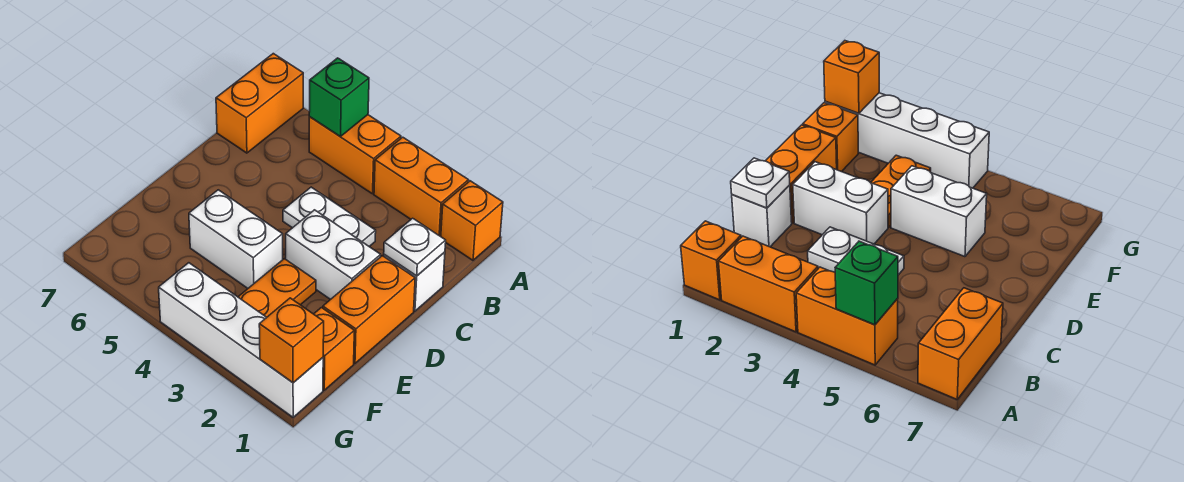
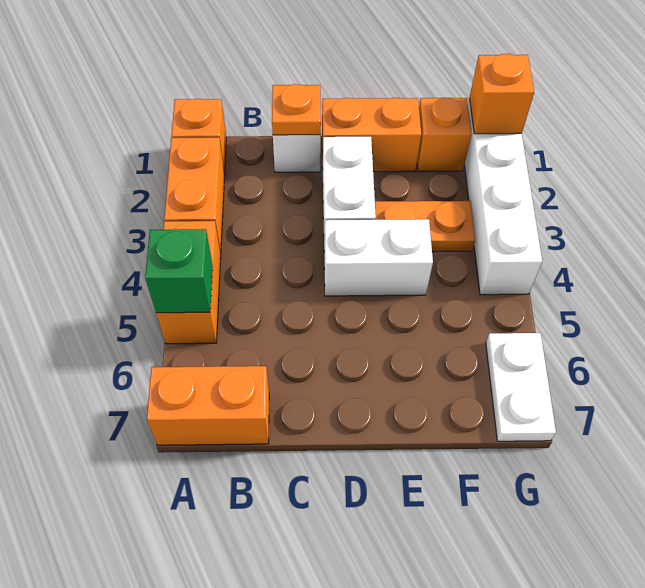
white 1x1 plate [384,218,446,276] -> orange 1x1 plate [272,84,321,135]
white 1x2 plate [283,187,376,246] -> white 1x2 plate moved to [486,333,556,441]
white 1x2 brick [189,190,283,288] -> white 1x2 brick turned to [324,219,433,296]

